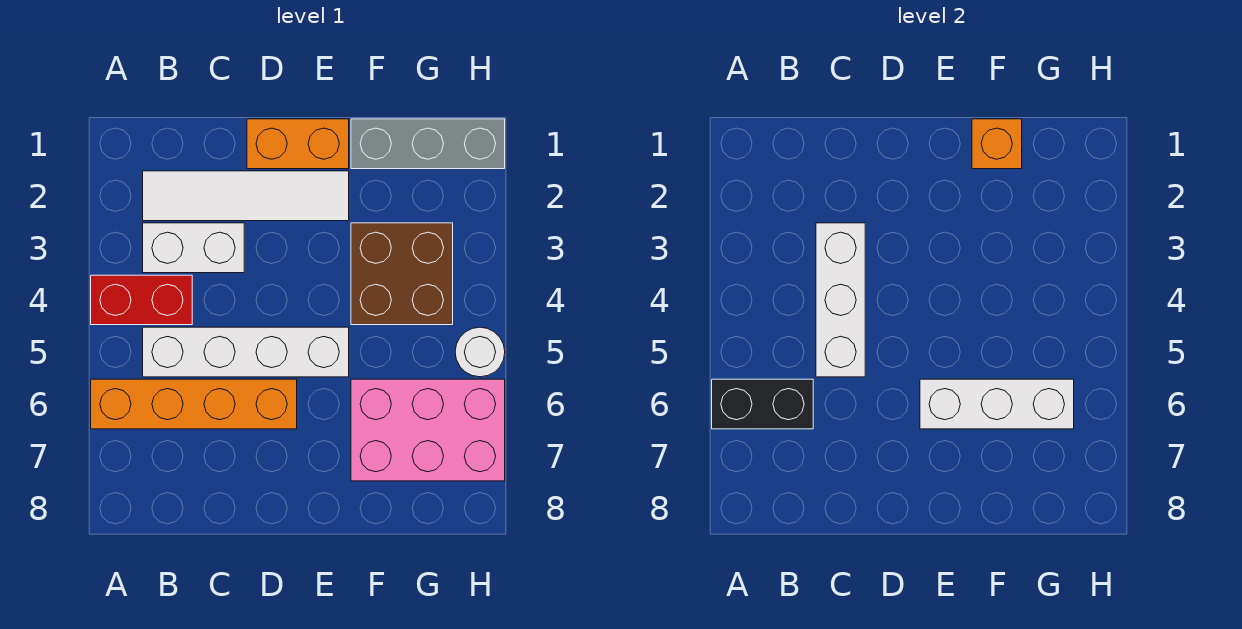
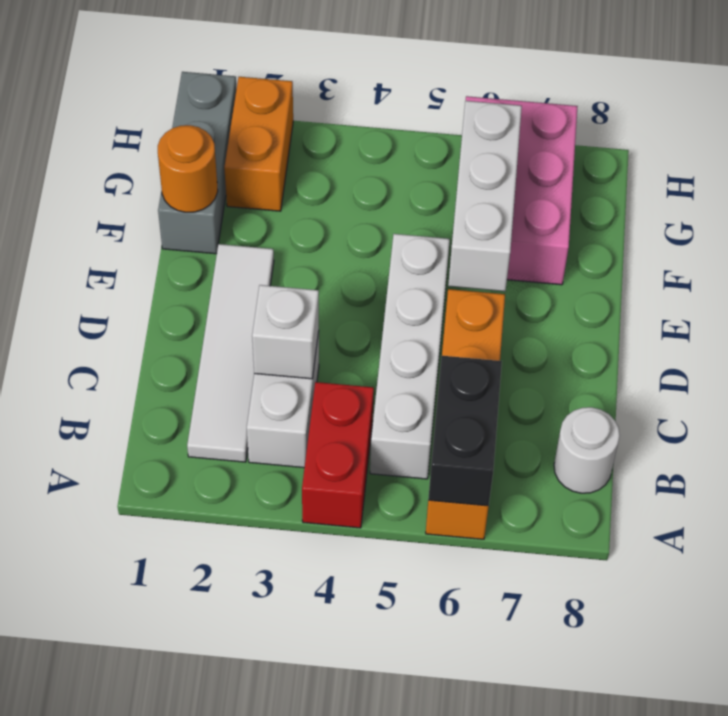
white 1x3 brick [816,223,865,377] -> white 1x1 brick [252,285,319,379]
orange 1x2 brick [247,119,349,169] -> orange 1x2 brick moved to [224,77,293,211]
orange 1x1 brick [972,119,1022,169] -> orange 1x1 round brick [158,125,218,212]
brown 2x2 brick [351,223,453,325] -> none
white 1x1 round brick [455,327,505,377] -> white 1x1 round brick moved to [554,407,620,493]

